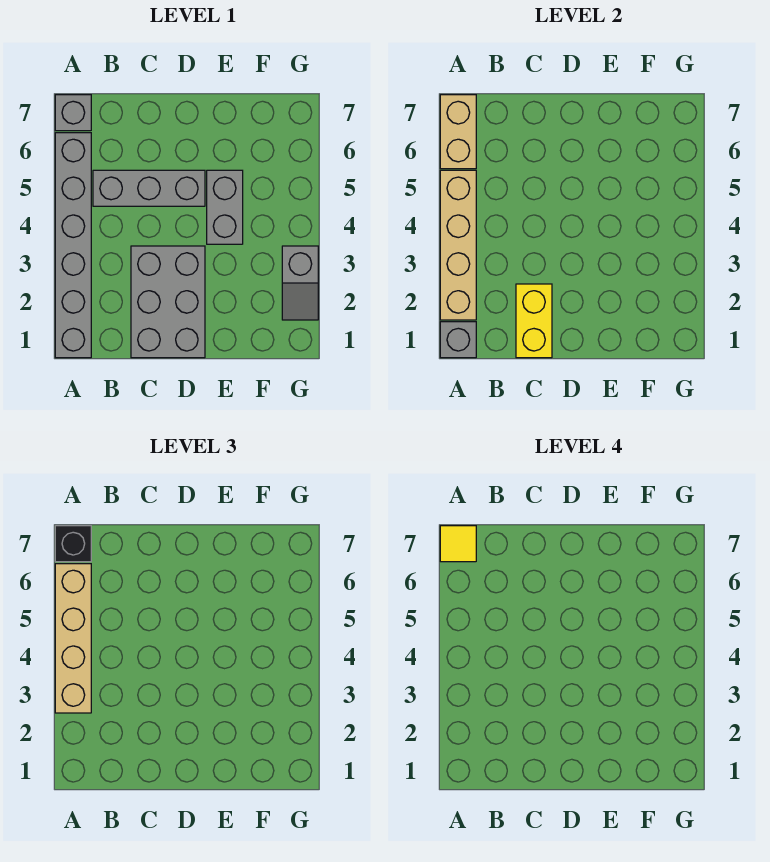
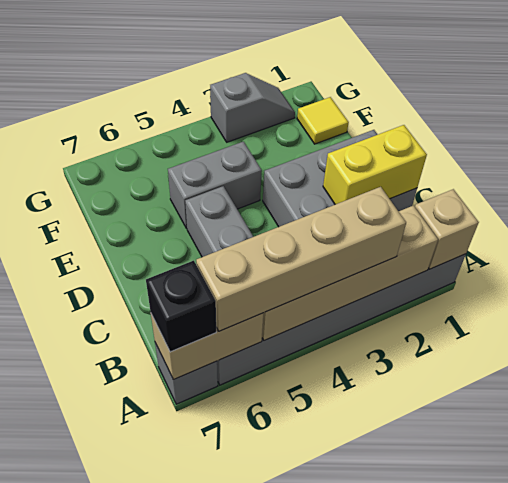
grey 1x1 brick [440,322,476,358] -> tan 1x1 brick [415,189,479,269]
yellow 1x1 tile [440,526,476,562] -> yellow 1x1 tile moved to [297,97,349,144]

